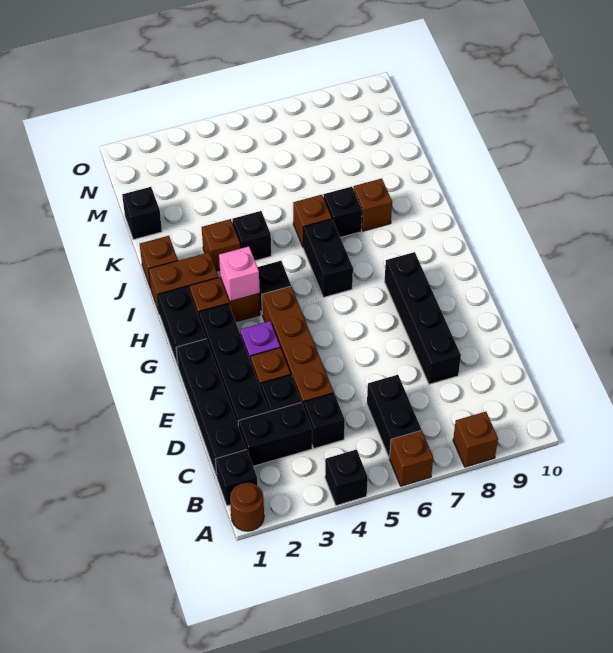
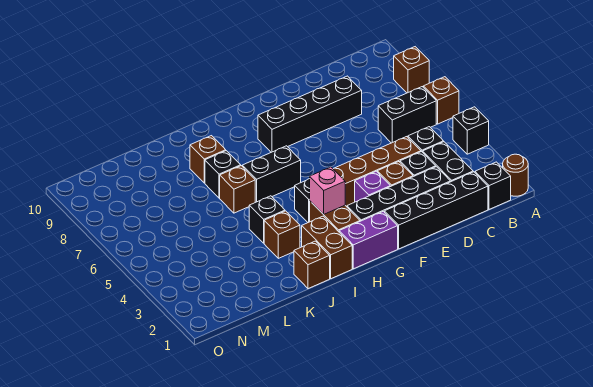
black 1x2 brick [158,286,206,366] -> purple 1x2 brick [339,211,398,269]
black 1x1 brick [122,187,162,240] -> none

